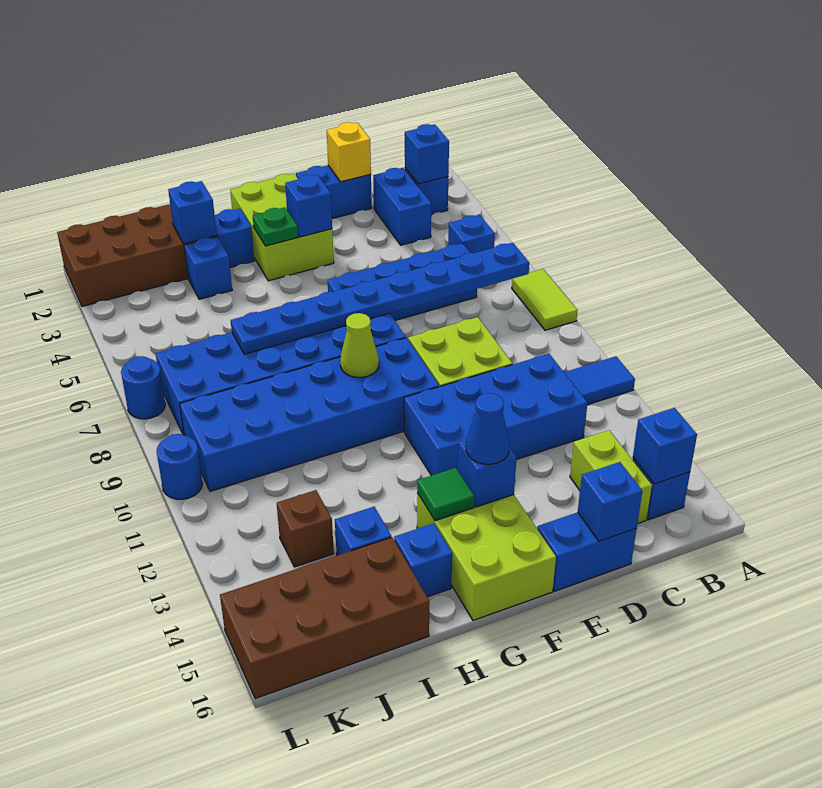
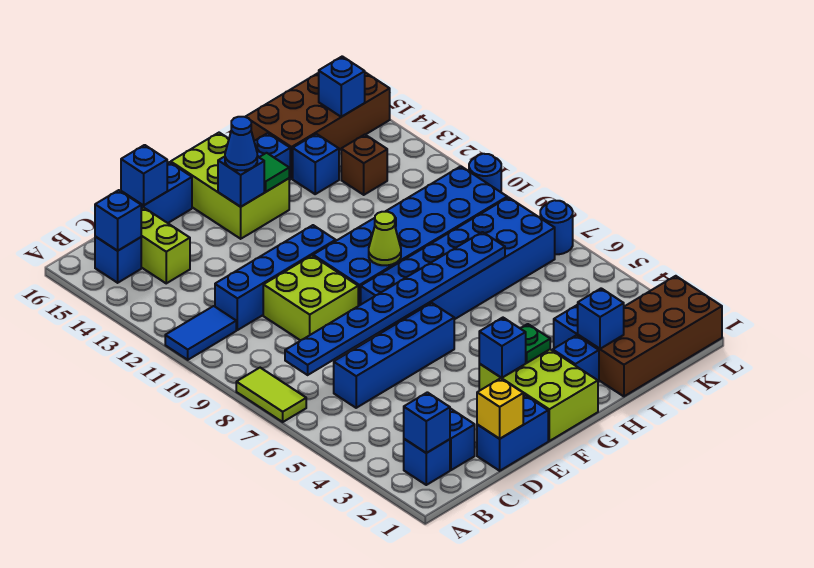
blue 1x1 brick [448,215,495,253] -> blue 1x1 brick moved to [319,56,365,117]
blue 2x4 brick [404,354,588,476] -> blue 1x4 brick [215,225,336,330]

